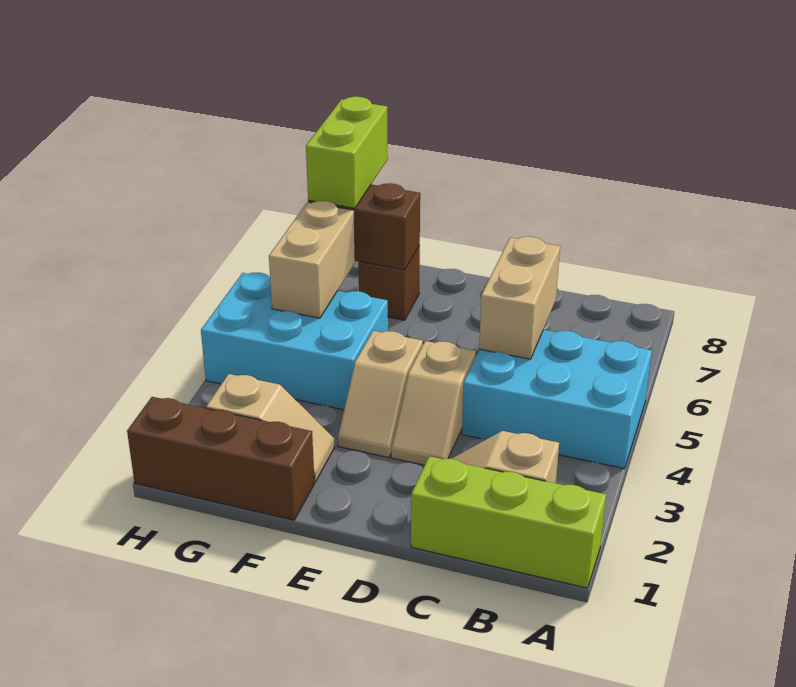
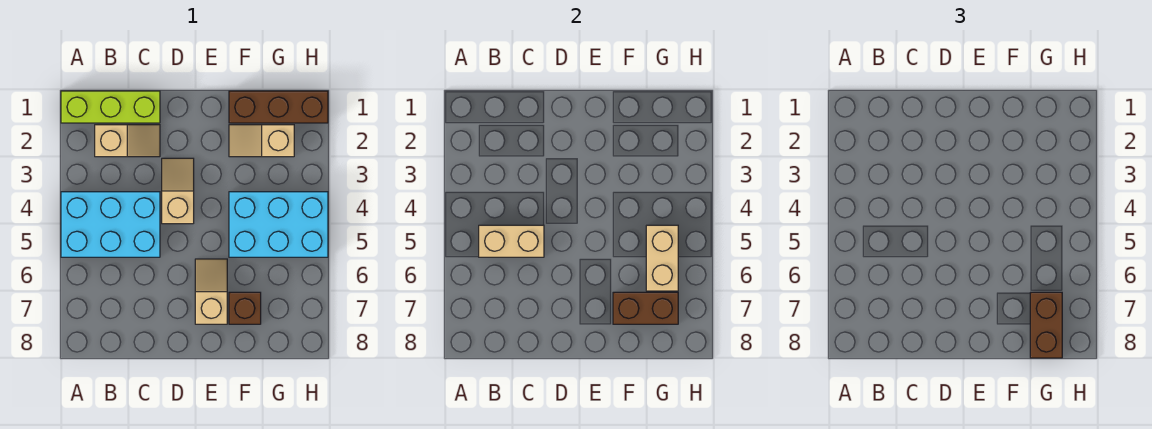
tan 1x2 brick [479,237,560,359] -> tan 1x2 brick turned to [479,225,544,257]
tan 1x2 slope [338,331,423,458] -> tan 1x2 slope moved to [195,259,227,324]
lime 1x2 brick [306,97,388,208] -> brown 1x2 brick [1030,292,1062,358]

